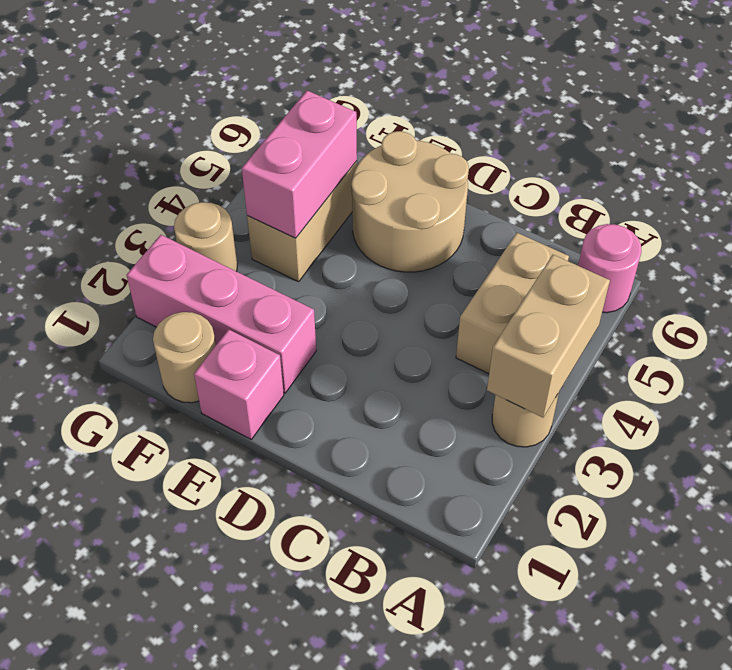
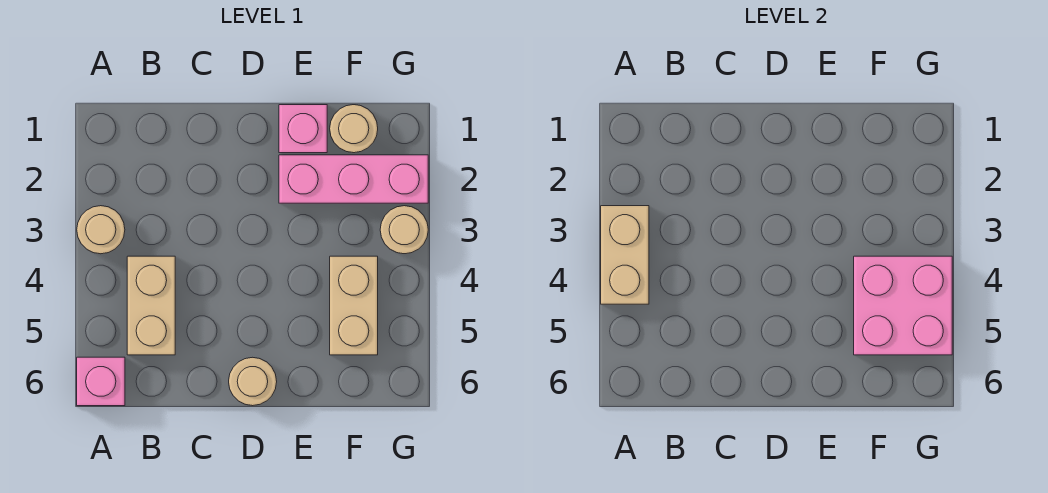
pink 1x1 round brick [578,224,642,313] -> pink 1x1 brick [77,357,125,406]
tan 2x2 round brick [351,131,469,272] -> tan 1x1 round brick [229,357,277,406]
pink 1x2 brick [242,91,357,238] -> pink 2x2 brick [854,256,952,355]

